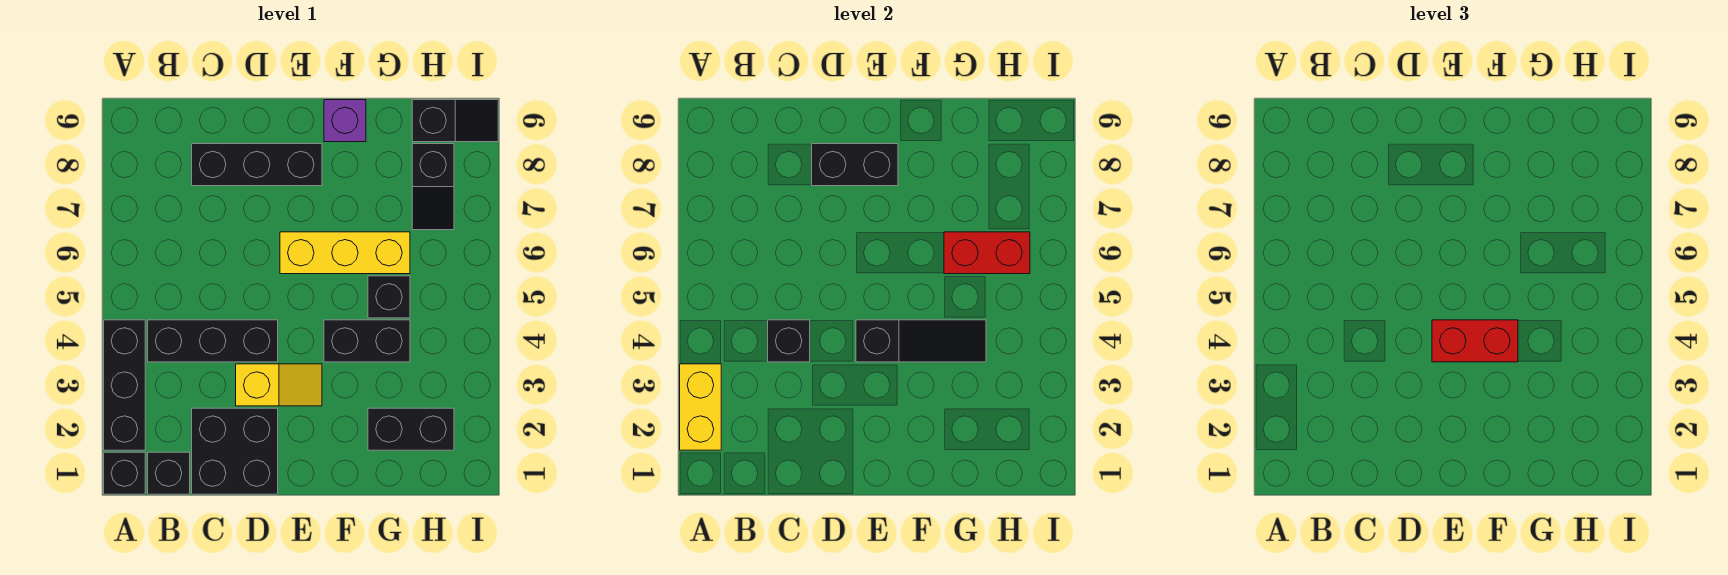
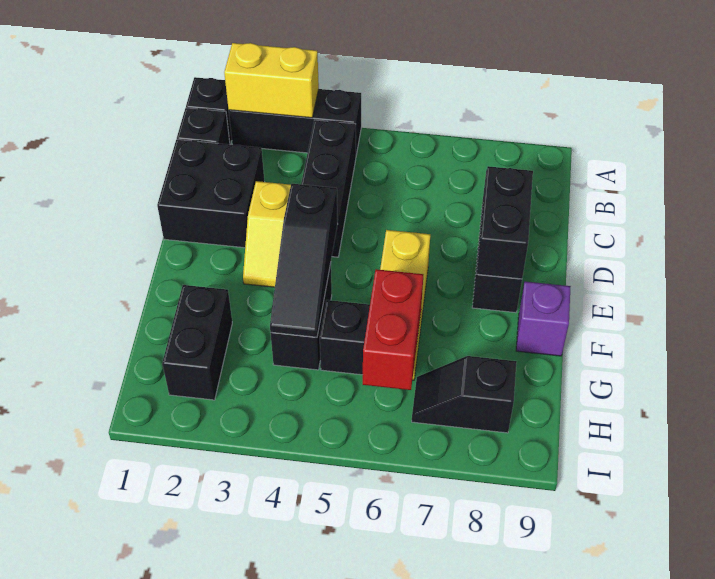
black 1x1 brick [768,320,810,362] -> none
red 1x2 brick [1432,320,1518,362] -> none
black 1x2 slope [412,100,498,142] -> none

